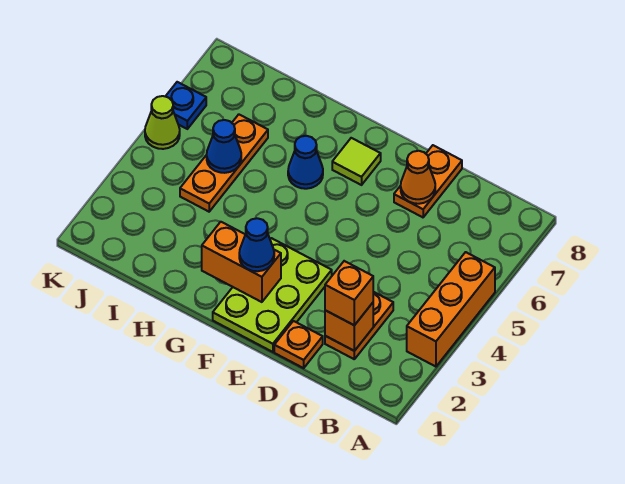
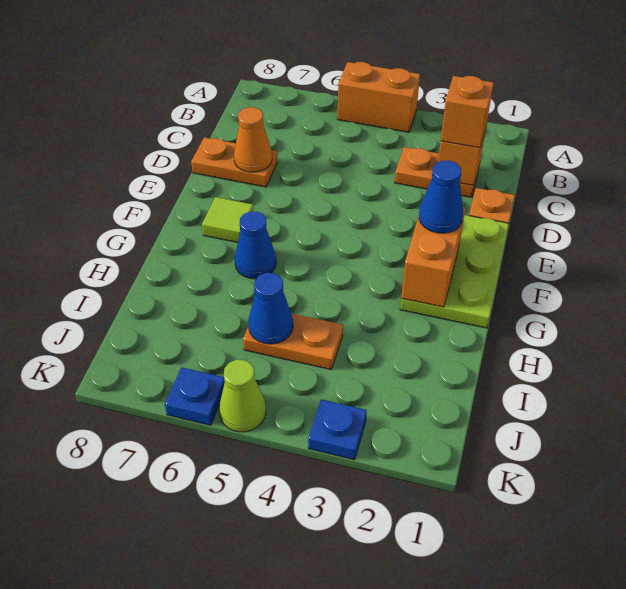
orange 1x3 brick [407,252,495,367] -> orange 1x2 brick [337,62,420,132]
lime 2x3 plate [213,238,332,352] -> lime 2x3 plate turned to [400,215,509,328]
orange 1x3 plate [180,114,268,212] -> orange 1x2 plate [243,313,343,369]
none -> blue 1x1 plate [308,399,367,460]

